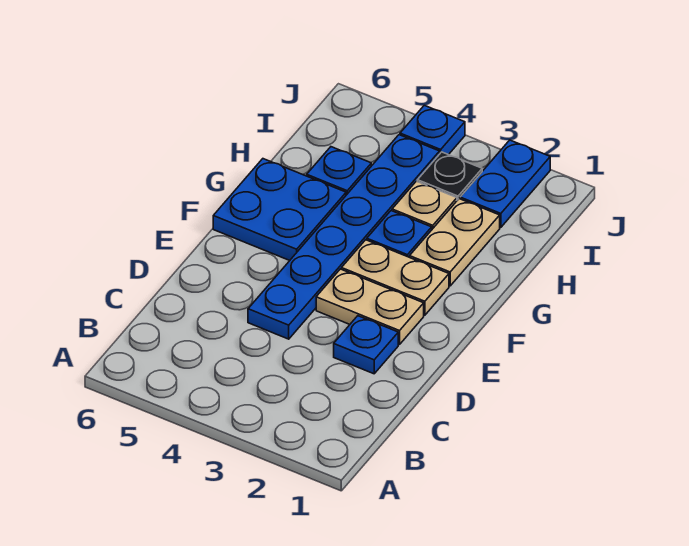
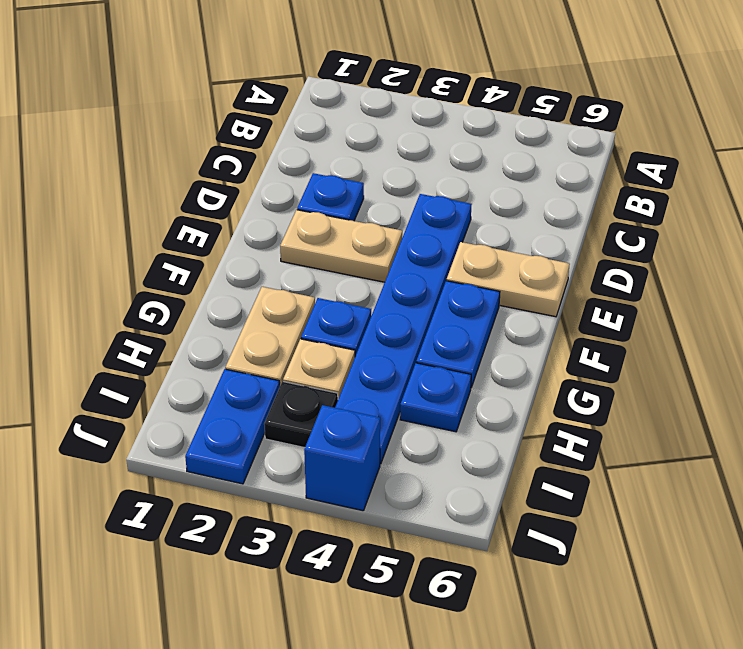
tan 1x2 plate [342,240,449,315] -> tan 1x2 plate moved to [447,242,570,317]
blue 2x2 plate [213,159,346,260] -> blue 1x2 plate [416,281,500,387]
blue 1x1 plate [400,105,465,155] -> blue 1x1 brick [304,405,380,511]

